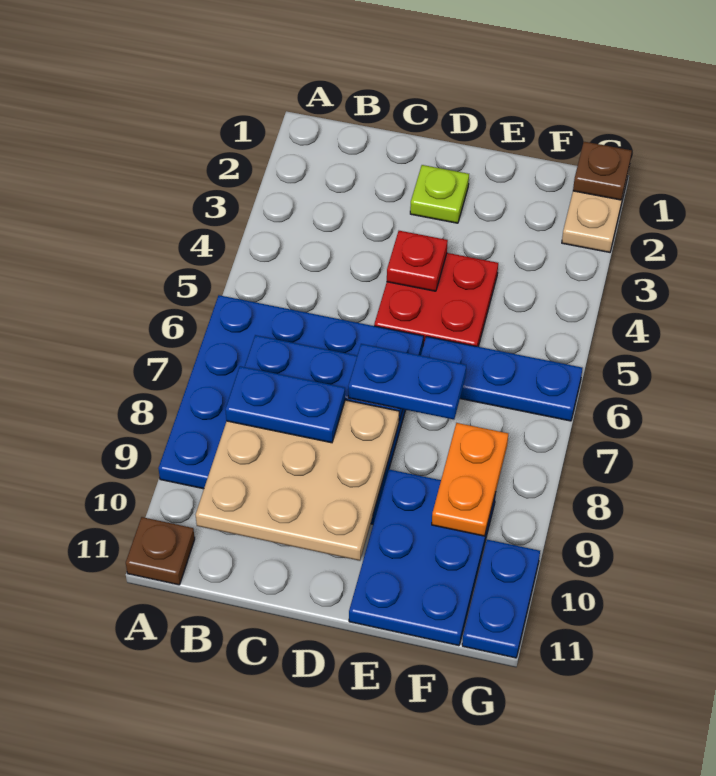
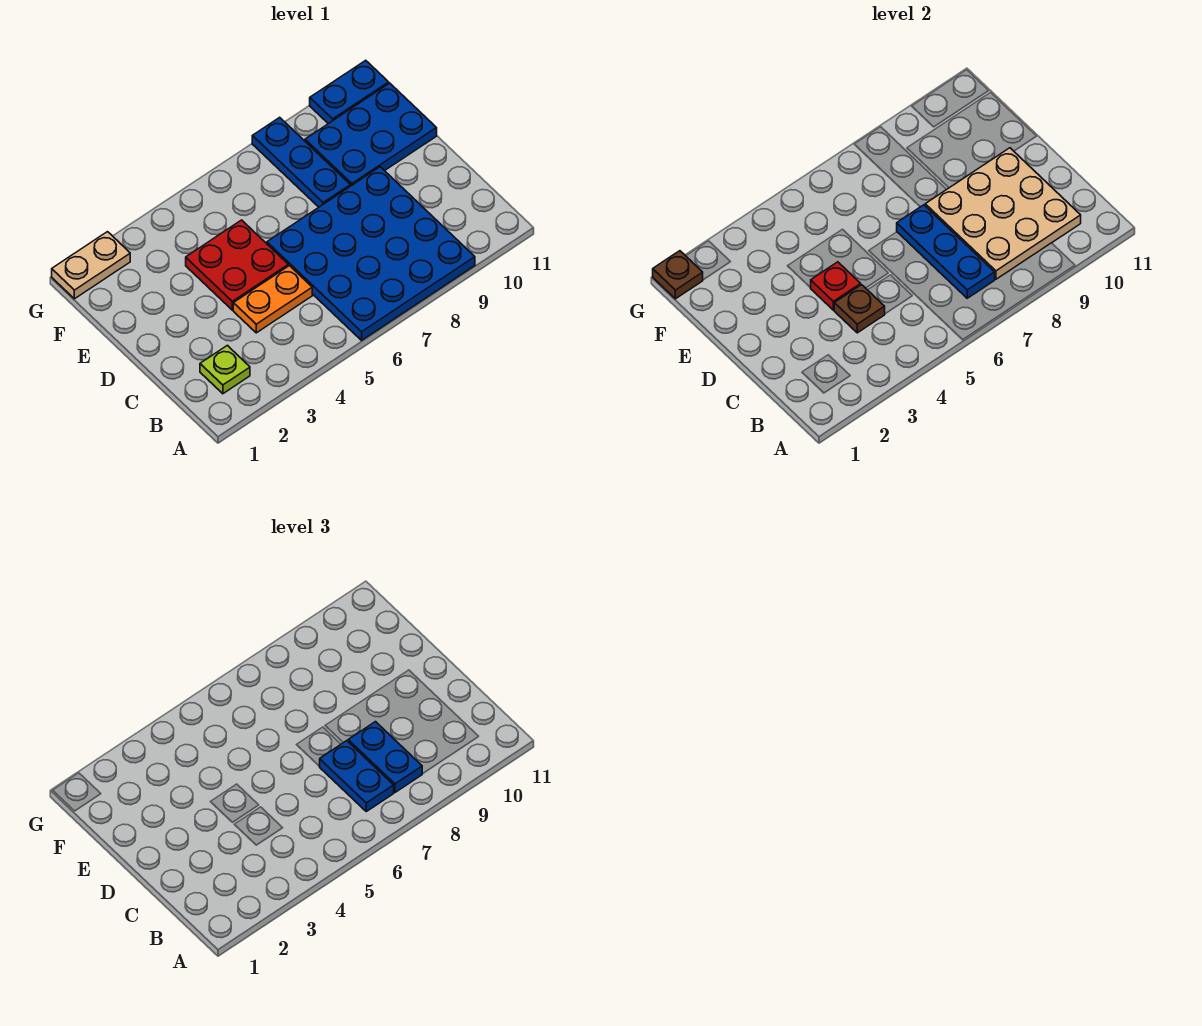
brown 1x1 plate [126,517,195,585] -> brown 1x1 plate moved to [834,285,885,333]
lime 1x1 plate [410,165,469,223] -> lime 1x1 plate moved to [200,345,250,394]
blue 1x2 plate [348,344,466,419] -> blue 1x2 plate moved to [319,741,394,811]
blue 1x3 plate [421,336,582,421] -> blue 1x3 plate moved to [252,117,350,207]
orange 1x2 plate [432,423,508,536] -> orange 1x2 plate moved to [233,266,312,333]

